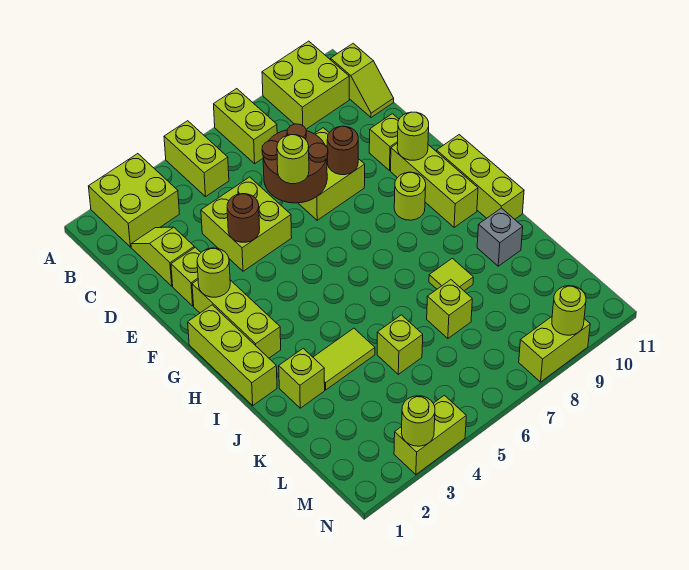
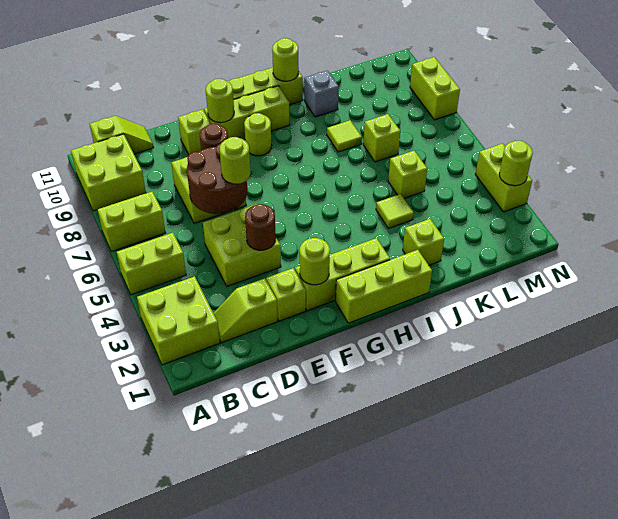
lime 1x2 tile [313,328,375,390] -> lime 1x1 tile [376,194,414,229]
lime 1x1 round brick [552,286,586,335] -> lime 1x1 round brick moved to [272,38,299,81]

